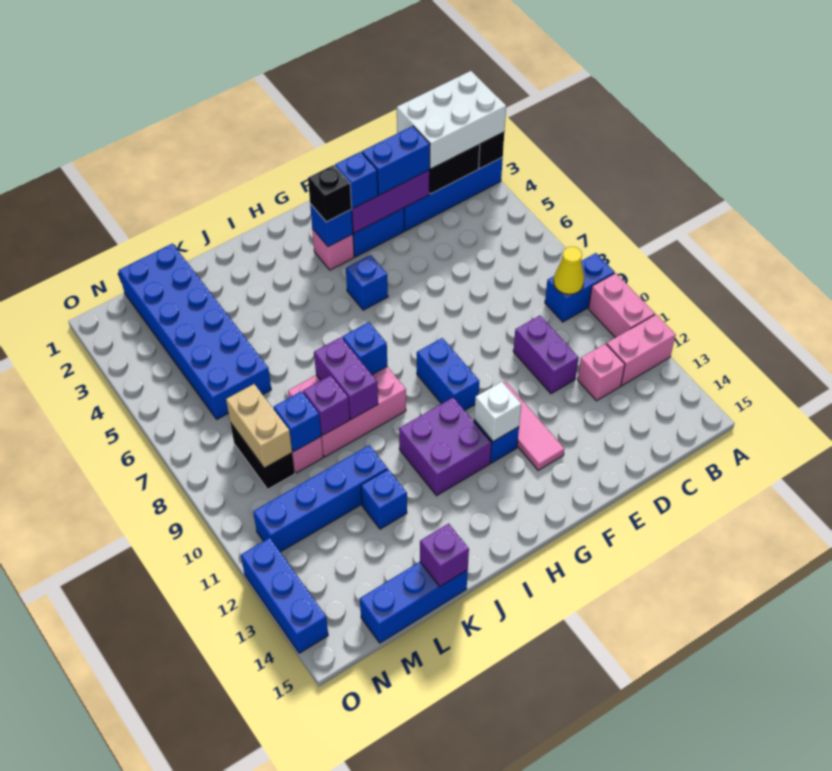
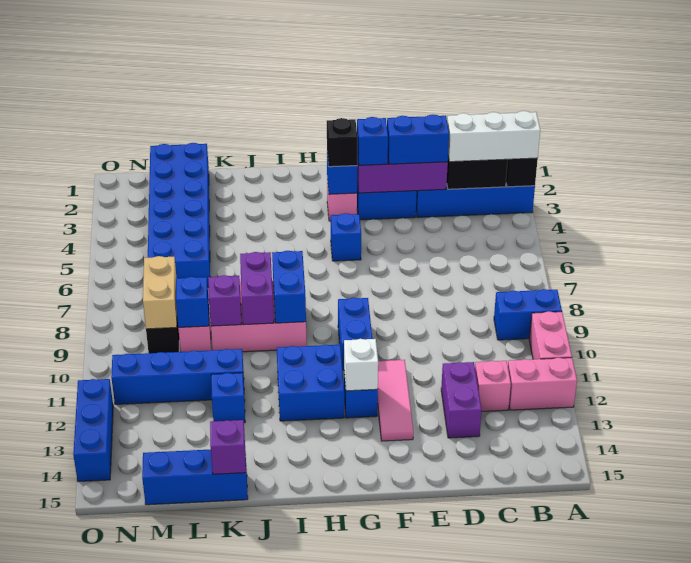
white 2x3 brick [397,71,506,169] -> white 1x3 brick [447,111,540,162]
yellow 1x1 cone [554,247,584,294] -> none
purple 1x2 brick [513,316,579,394] -> purple 1x2 brick moved to [441,362,482,438]
purple 2x2 brick [399,397,492,496] -> blue 2x2 brick [277,345,344,421]
blue 1x1 brick [342,322,387,375] -> blue 1x2 brick [272,251,306,323]

